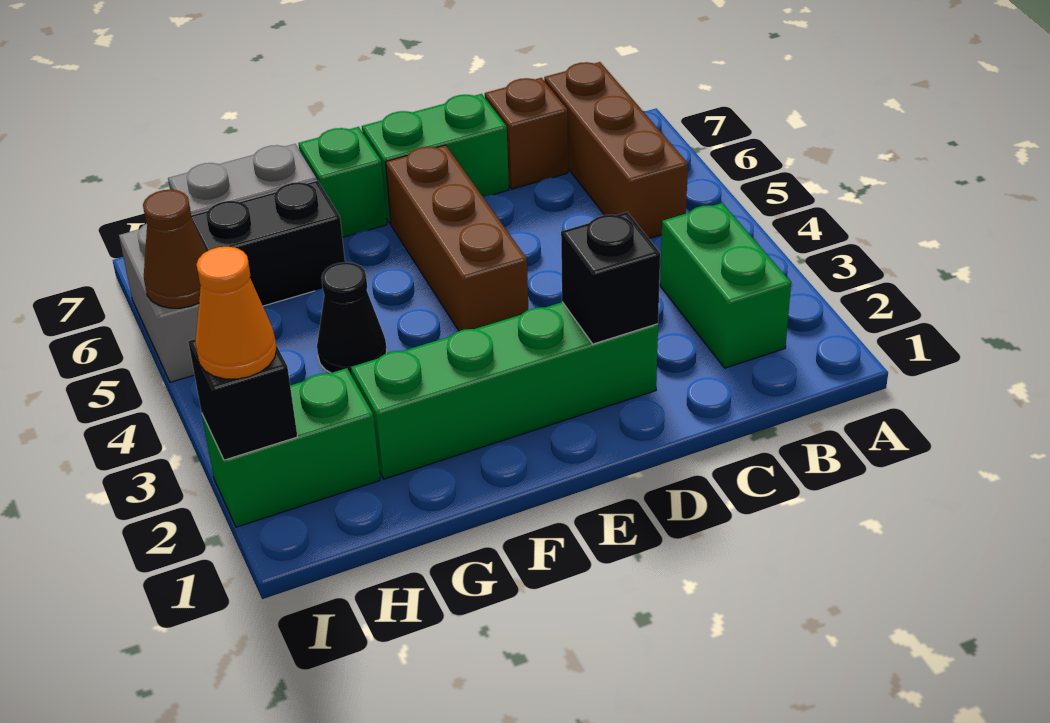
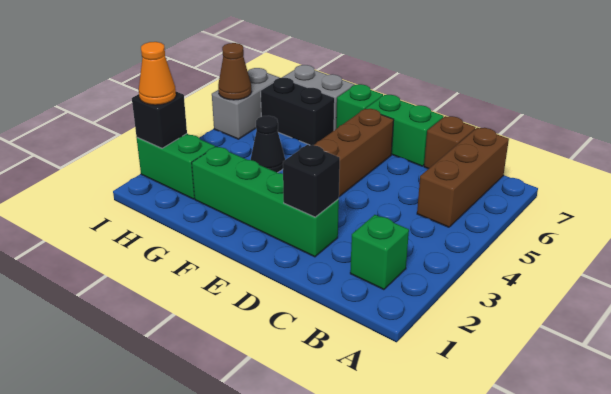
green 1x2 brick [660,203,791,368] -> green 1x1 brick [350,215,409,290]

